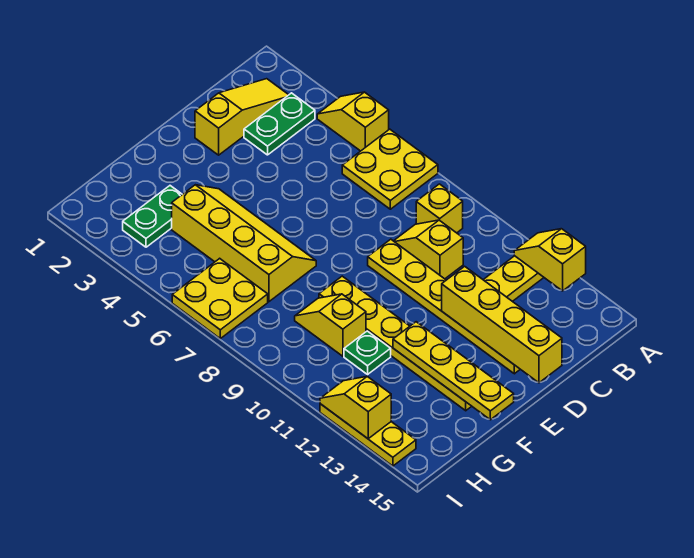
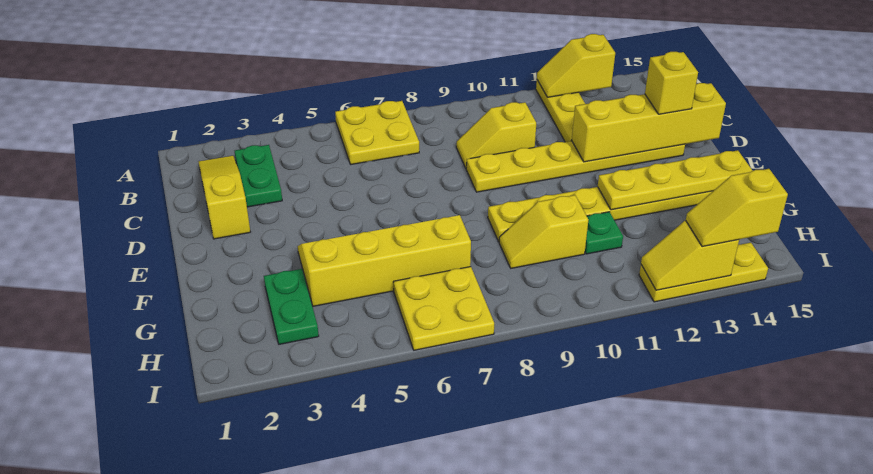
yellow 1x2 slope [317,92,389,151] -> yellow 1x2 slope moved to [686,169,788,247]
yellow 1x1 brick [416,184,463,233] -> yellow 1x1 brick moved to [645,52,698,114]

